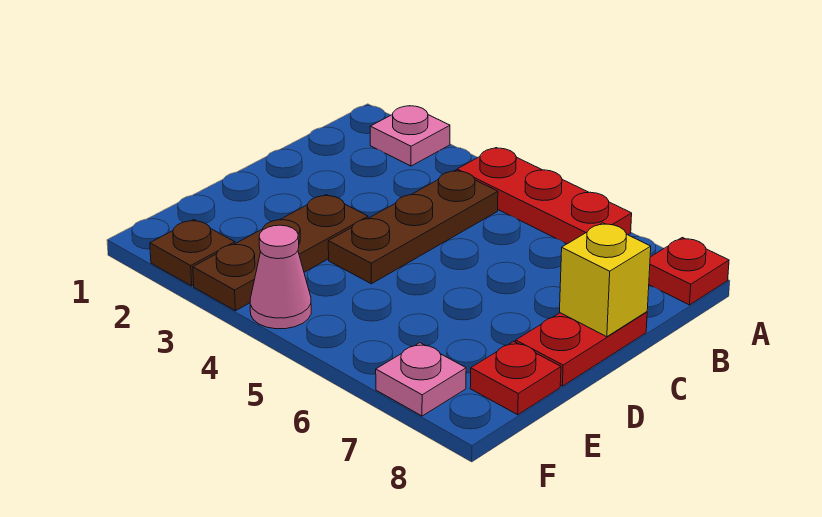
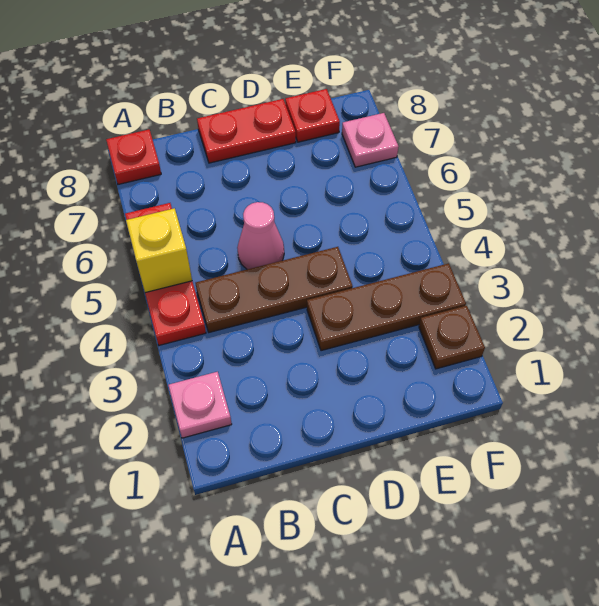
yellow 1x1 brick [560,223,651,337] -> yellow 1x1 brick moved to [126,208,192,293]
pink 1x1 cone [250,225,311,329] -> pink 1x1 cone moved to [237,202,284,269]

